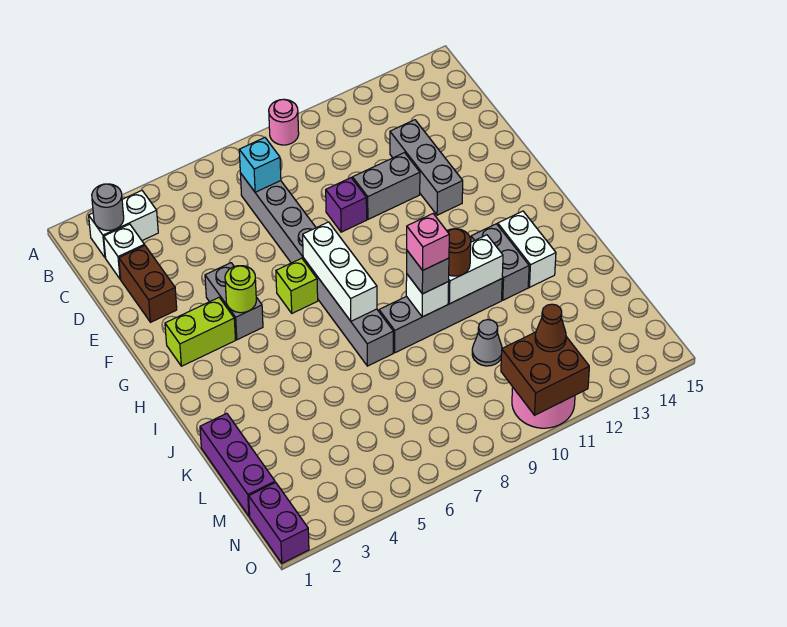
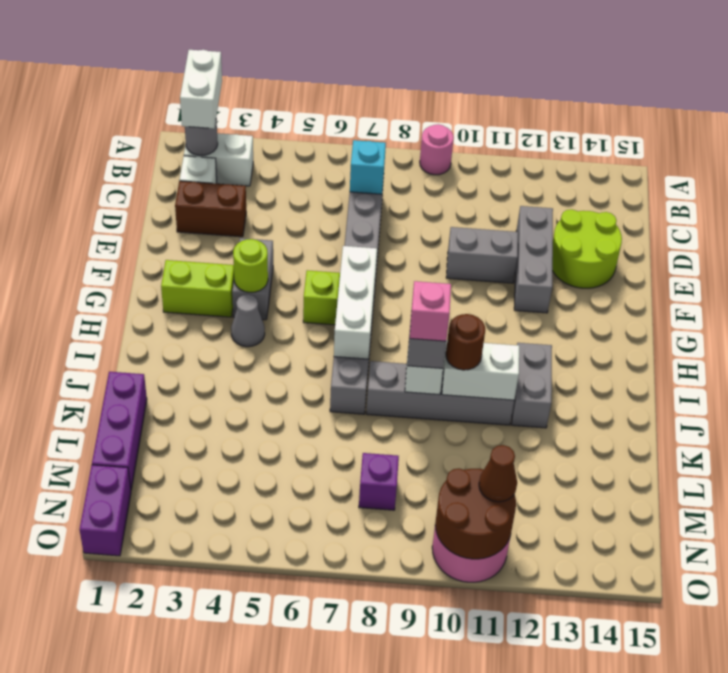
brown 1x2 brick [119,246,177,322] -> brown 1x2 brick turned to [175,181,246,237]
none -> lime 2x2 round brick [552,209,622,288]
purple 1x1 brick [326,178,367,232] -> purple 1x1 brick moved to [359,453,399,510]
white 1x2 brick [498,211,556,287] -> white 1x2 brick moved to [180,50,222,129]
grey 1x1 cone [472,320,502,366] -> grey 1x1 cone moved to [231,294,265,347]
brown 2x2 brick [501,332,589,415] -> brown 2x2 round brick [435,469,516,559]

